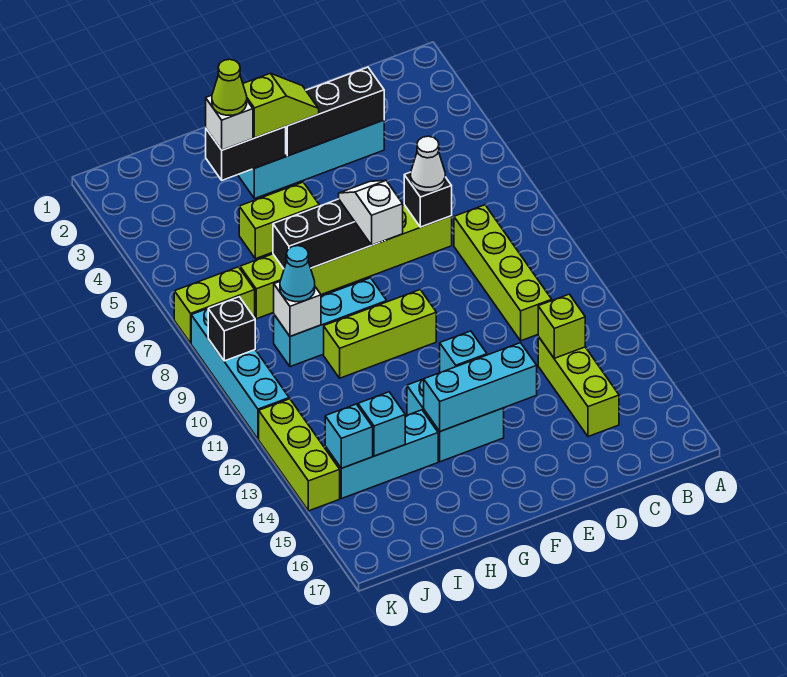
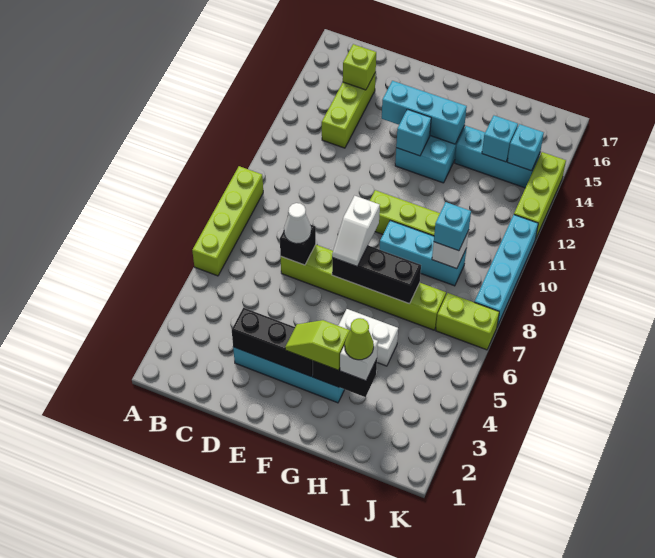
lime 1x4 brick [454,205,552,341] -> lime 1x4 brick moved to [192,166,263,276]
lime 1x1 brick [538,294,585,358] -> lime 1x1 brick moved to [343,44,376,90]
lime 1x2 brick [239,182,319,259] -> white 1x2 brick [338,309,398,366]
cyan 1x1 cone [280,246,315,302] -> cyan 1x1 brick [434,202,471,251]
black 1x1 brick [208,297,255,361] -> none

